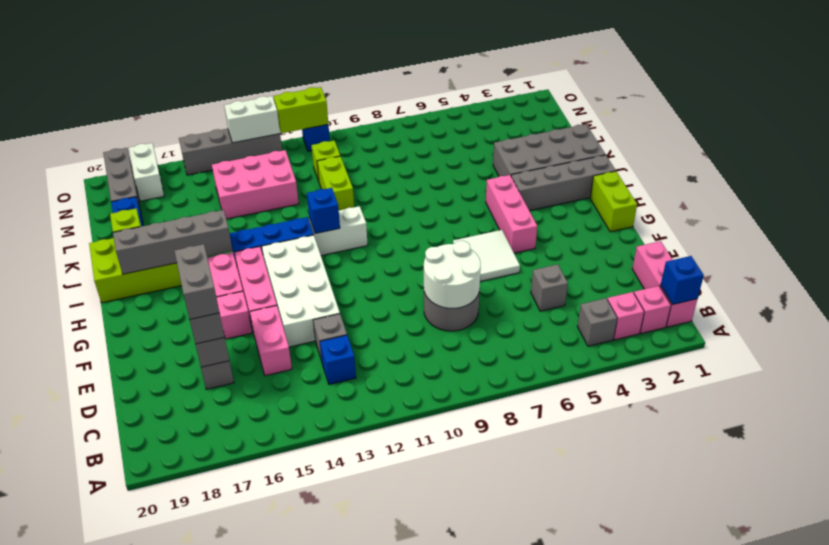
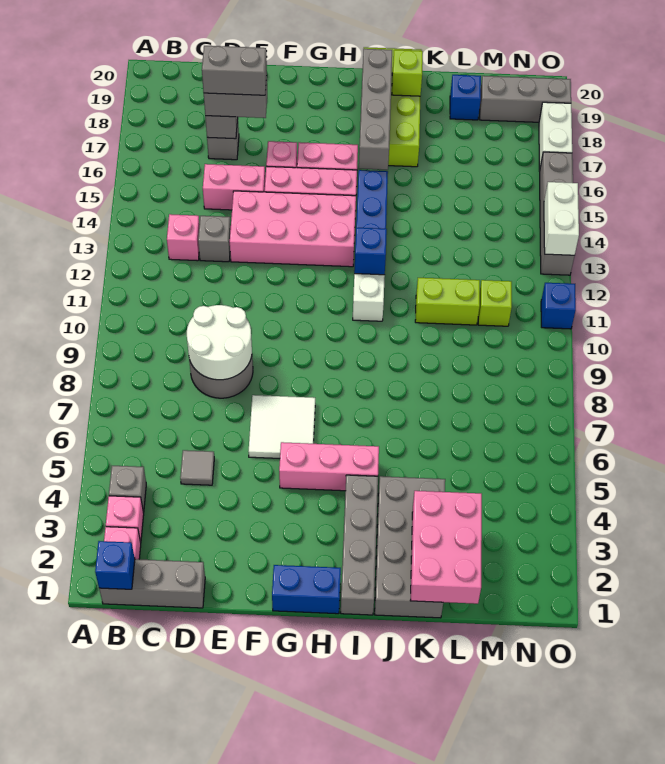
pink 1x3 brick [632,241,697,327] -> grey 1x3 brick [99,559,205,608]
blue 1x1 brick [320,335,356,384] -> pink 1x1 brick [167,214,200,261]
grey 1x1 brick [531,264,568,311] -> grey 1x1 tile [180,450,214,485]
white 2x4 brick [262,235,340,347] -> pink 2x4 brick [230,191,356,267]
lime 1x2 brick [590,171,637,232] -> blue 1x2 brick [272,565,341,614]
pink 2x3 brick [212,150,299,219] -> pink 2x3 brick moved to [410,491,482,604]
white 1x2 brick [129,143,164,201] -> white 1x2 brick turned to [539,102,572,171]
lime 1x2 brick [274,87,328,133] -> none

